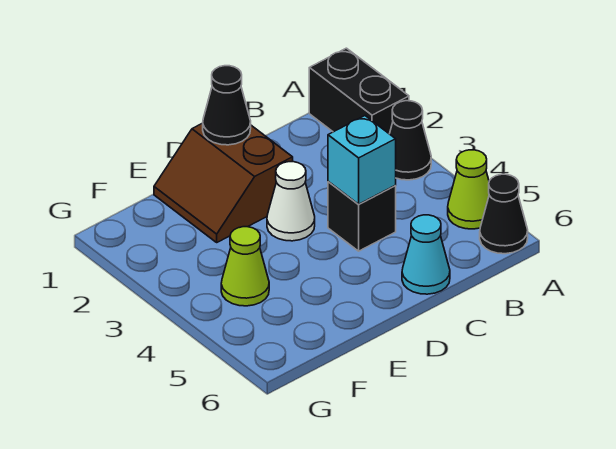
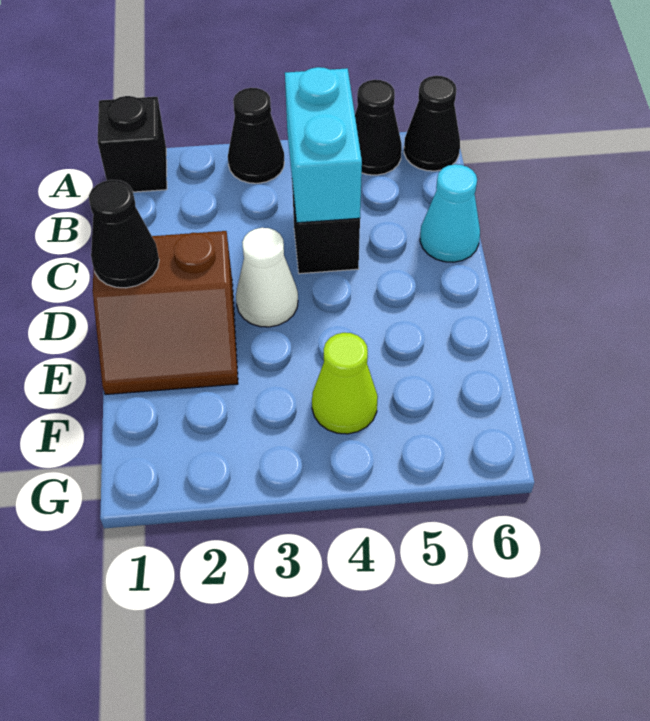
black 1x2 brick [309,48,409,134] -> black 1x1 brick [98,96,167,192]
lime 1x1 cone [448,150,489,229] -> black 1x1 cone [355,80,402,175]
cyan 1x1 brick [328,116,396,204] -> cyan 1x2 brick [285,67,362,223]

